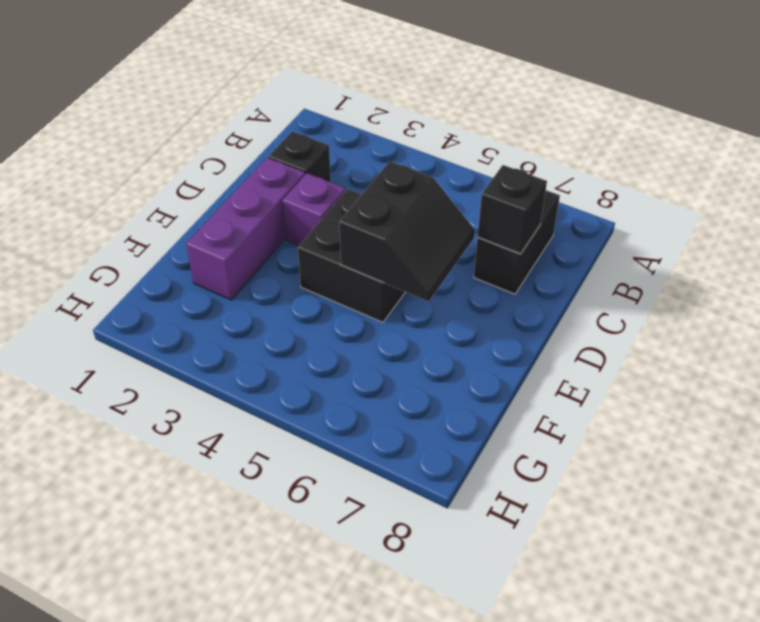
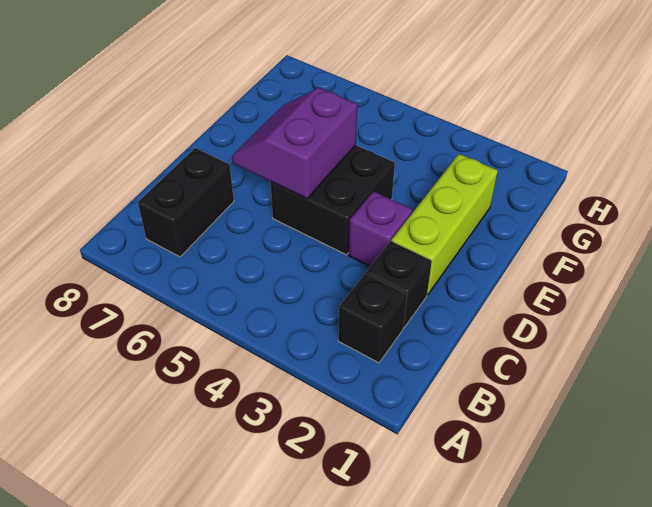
black 1x1 brick [478,165,547,254] -> black 1x1 brick moved to [338,274,407,363]
purple 1x3 brick [186,158,305,300] -> lime 1x3 brick [392,154,498,295]
black 2x2 slope [339,161,475,301] -> purple 2x2 slope [232,88,357,198]

